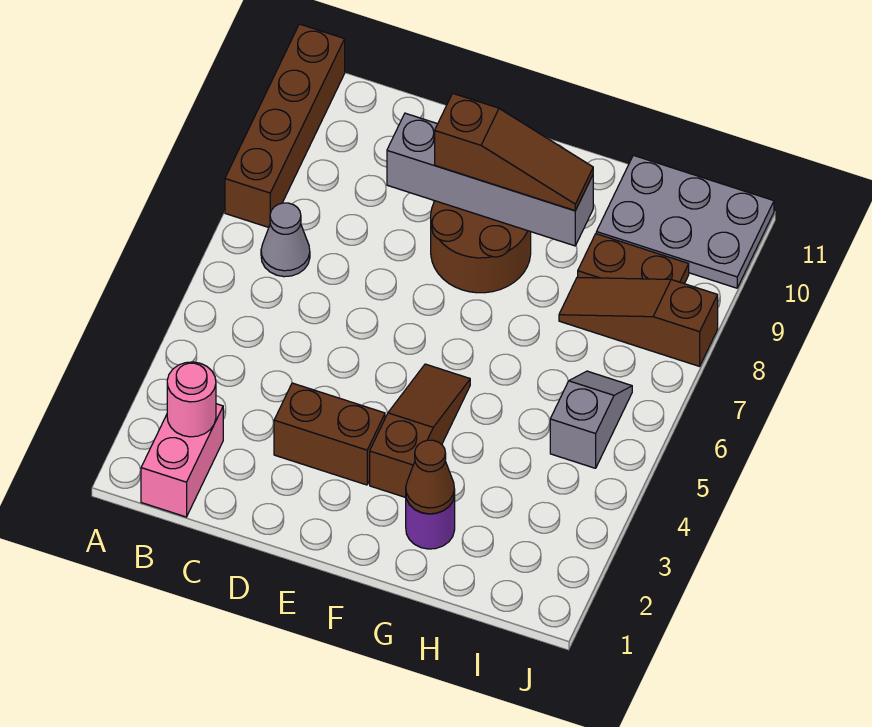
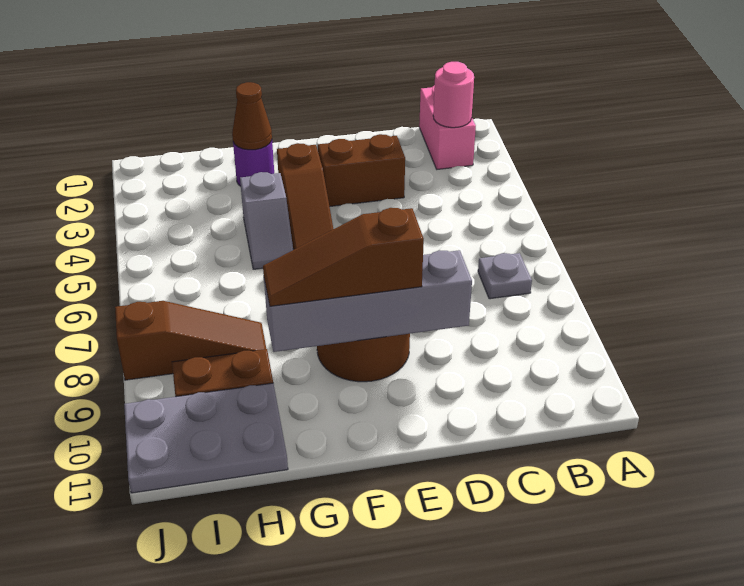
brown 1x4 brick [225,24,345,227] -> none
grey 1x1 cone [261,203,310,277] -> grey 1x1 plate [478,253,532,299]
grey 1x2 slope [550,371,632,468] -> grey 1x2 slope moved to [240,172,293,269]

